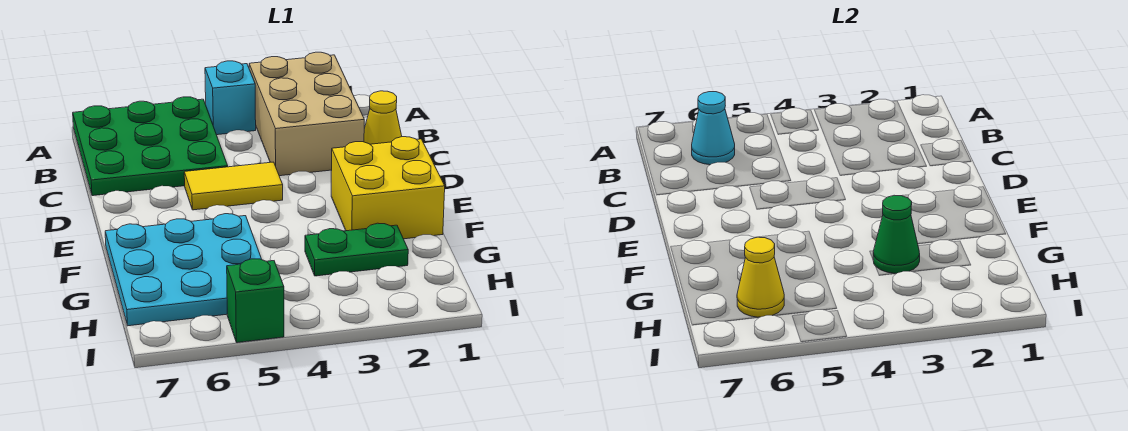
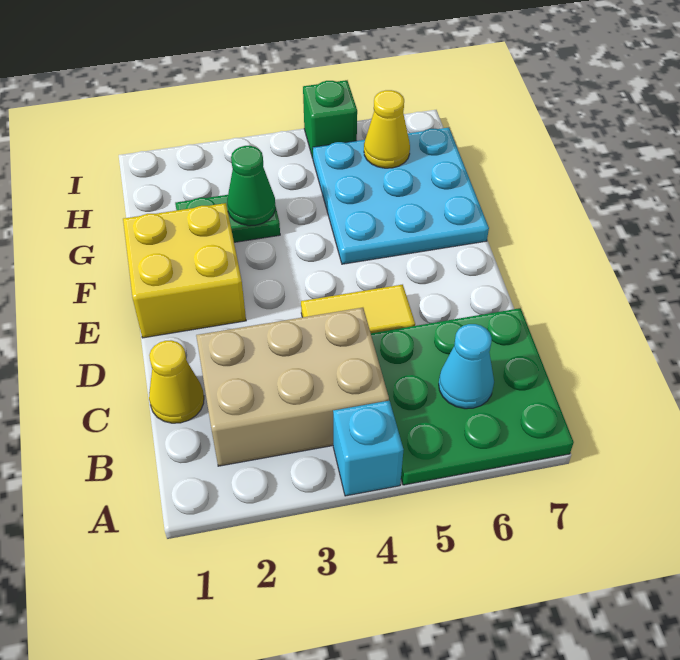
tan 2x3 brick [249,52,364,176] -> tan 2x3 brick turned to [196,308,389,466]

